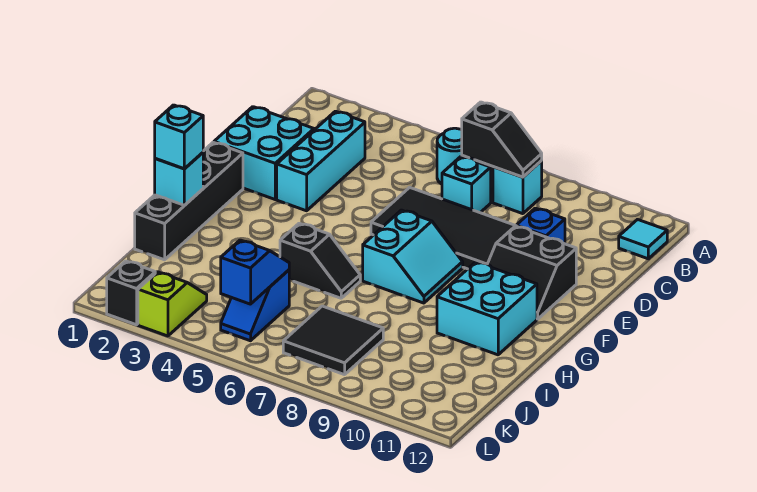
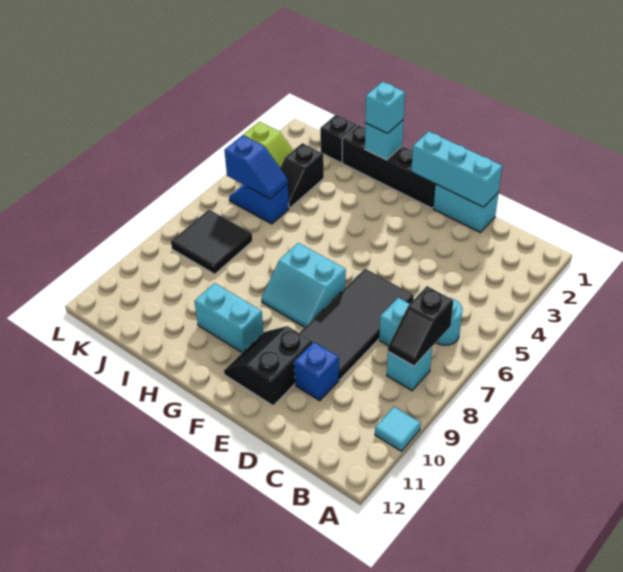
cyan 1x1 tile [619,220,667,259] -> cyan 1x1 tile moved to [375,407,421,451]
cyan 1x3 brick [277,111,365,211] -> cyan 1x3 brick moved to [411,131,502,207]
cyan 2x2 brick [214,107,314,199] -> cyan 1x2 brick [433,184,499,232]
cyan 2x2 brick [437,262,537,355] -> cyan 1x2 brick [195,283,263,353]
black 1x2 slope [280,223,360,298] -> black 1x2 slope moved to [280,143,324,208]
black 1x1 brick [107,261,155,325] -> black 1x1 brick moved to [320,115,357,163]

